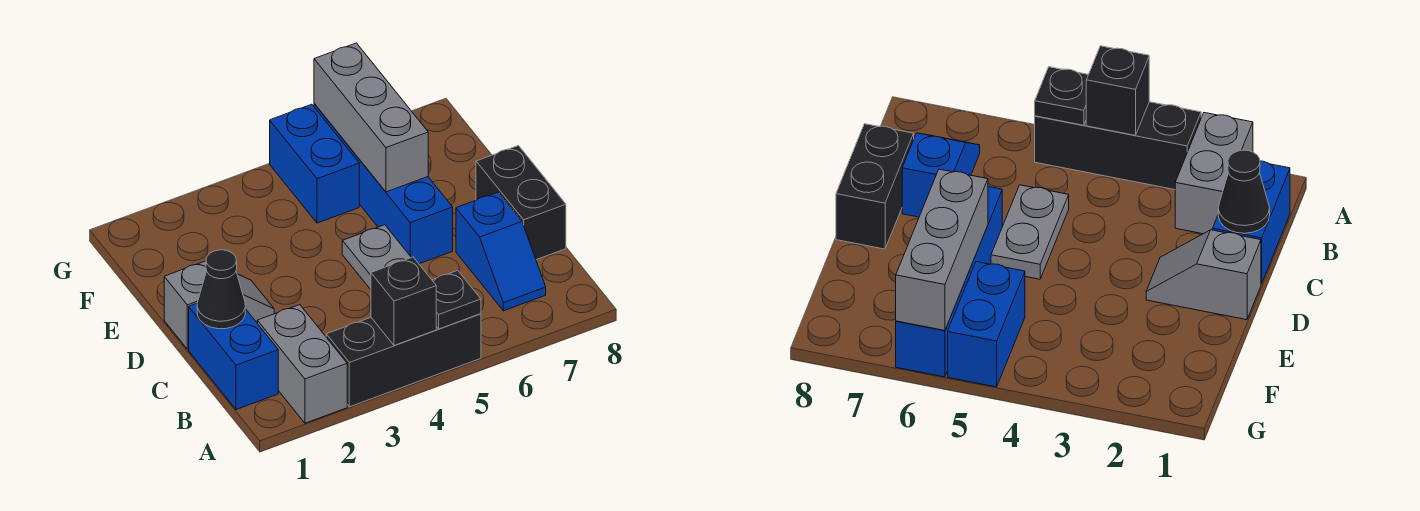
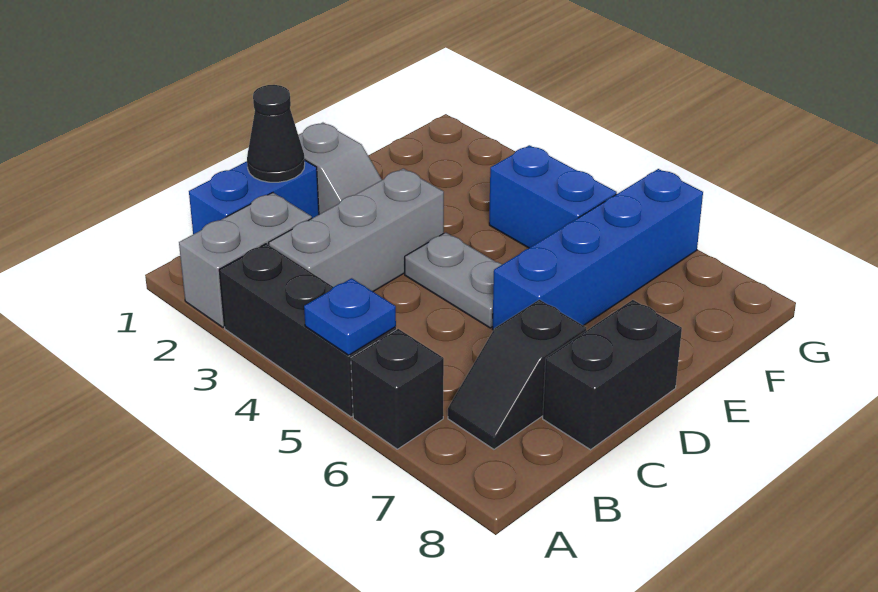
black 1x1 brick [371,257,436,345] -> black 1x1 brick moved to [351,329,444,449]
black 1x1 plate [432,270,481,329] -> blue 1x1 plate [304,278,396,355]
blue 1x2 slope [456,192,546,311] -> black 1x2 slope [448,300,586,449]
grey 1x2 plate [342,225,411,290] -> grey 1x2 plate turned to [405,232,502,328]
grey 1x3 brick [314,43,428,192] -> grey 1x3 brick moved to [269,168,444,291]
blue 1x2 brick [270,104,359,223] -> blue 1x2 brick turned to [489,145,617,248]

